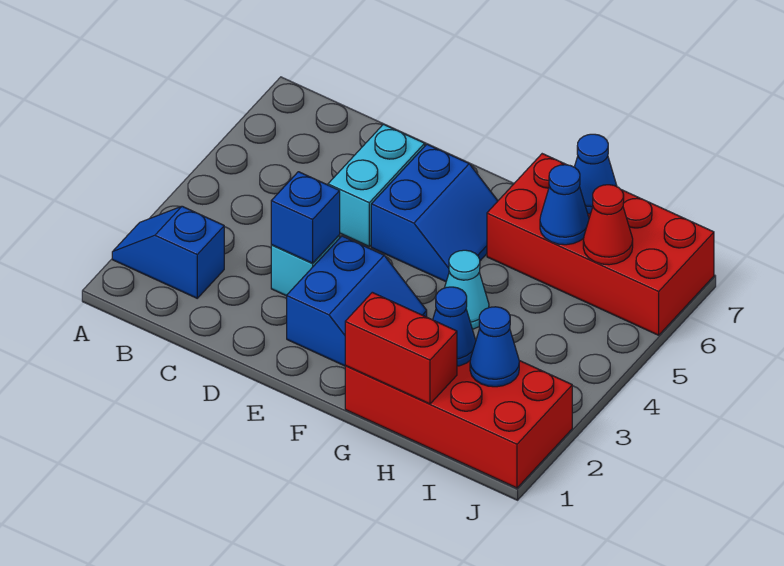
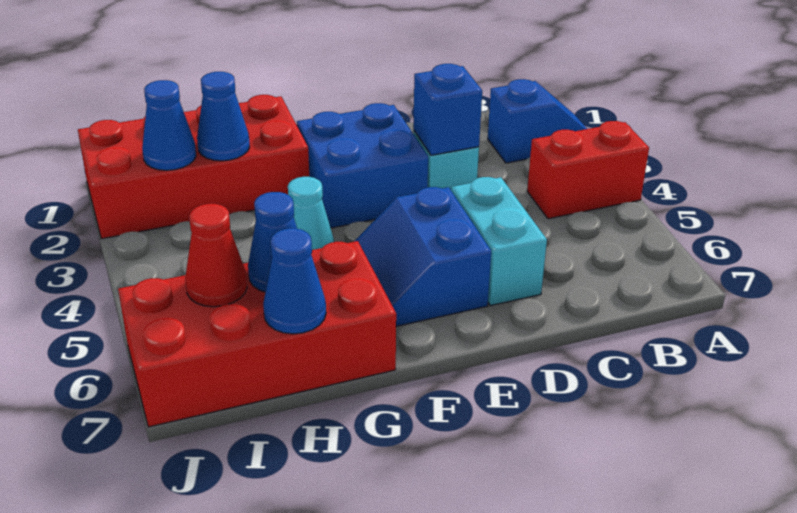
blue 2x2 slope [287,236,427,366] -> blue 2x2 brick [297,103,428,228]
red 1x2 brick [345,292,457,404] -> red 1x2 brick moved to [527,121,649,219]

